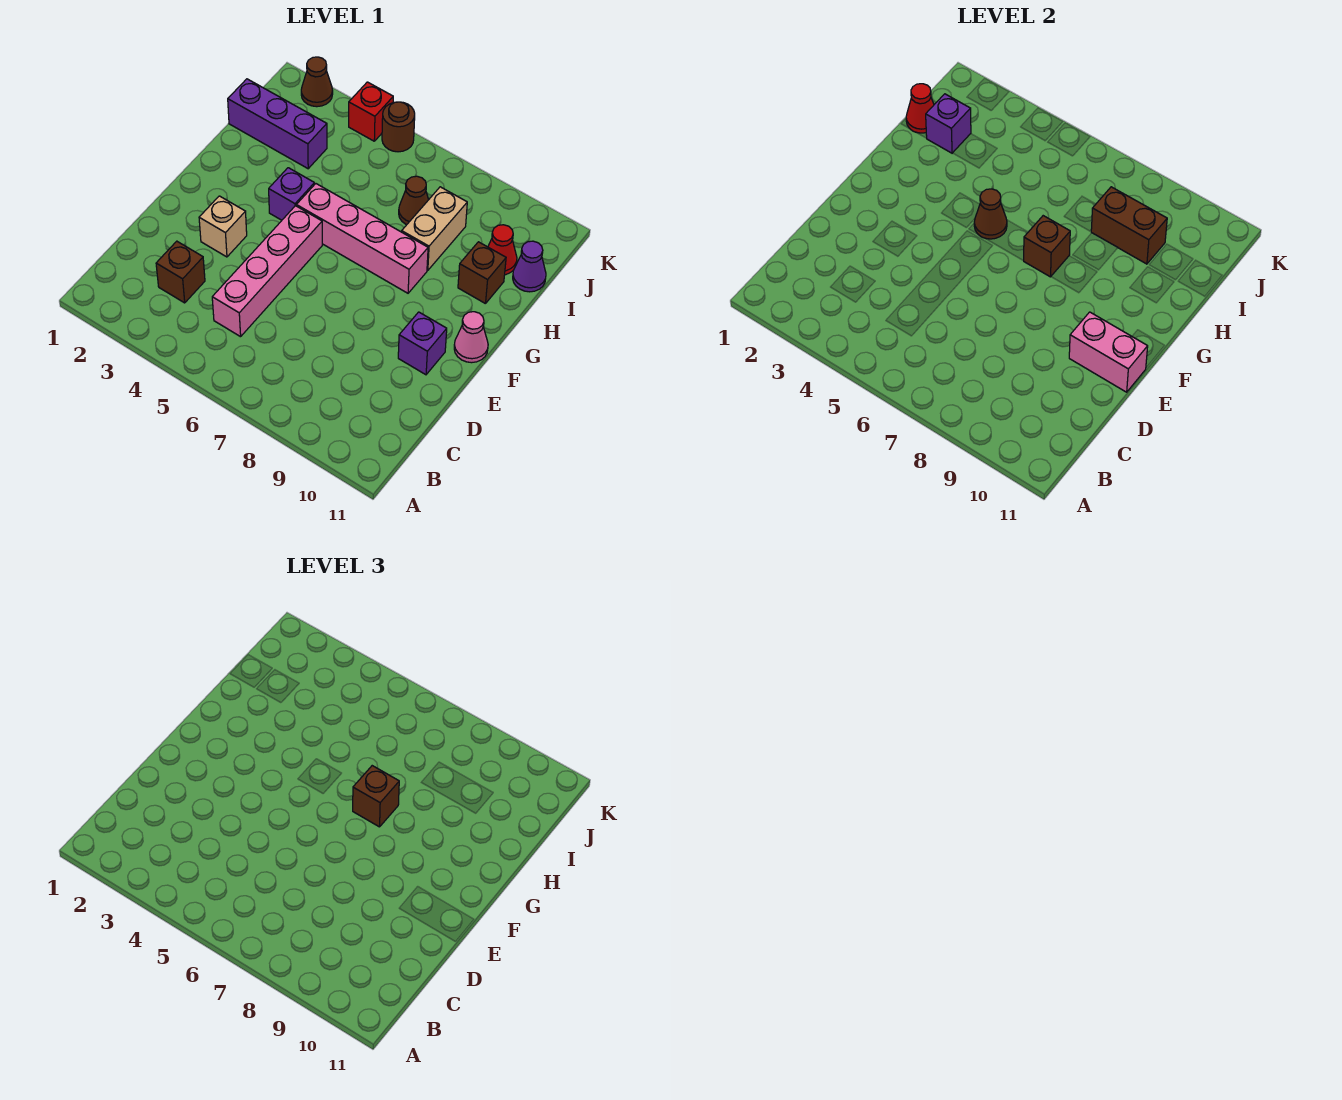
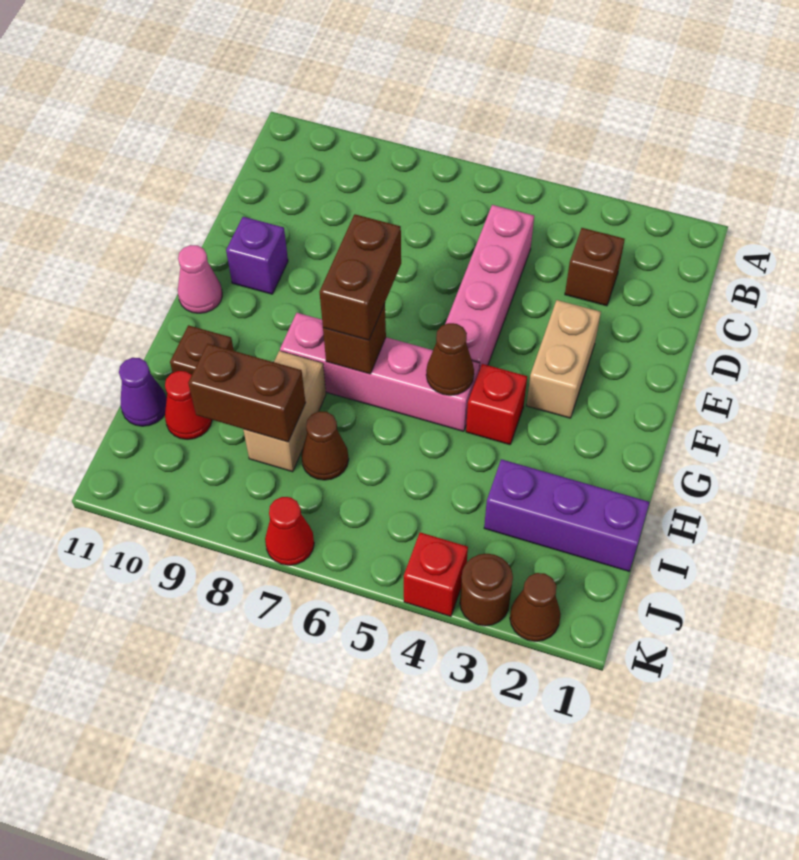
tan 1x1 brick [199,196,247,257] -> tan 1x2 brick [526,300,601,418]
pink 1x2 brick [1069,312,1148,392] -> none
purple 1x1 brick [269,168,314,220] -> red 1x1 brick [466,364,527,445]
brown 1x1 brick [353,766,399,827] -> brown 1x2 brick [320,214,401,340]
red 1x1 cone [906,84,934,133] -> red 1x1 cone moved to [265,497,314,565]
purple 1x1 brick [926,94,971,153] -> none
brown 1x1 round brick [382,102,415,152] -> brown 1x1 round brick moved to [460,554,513,626]

